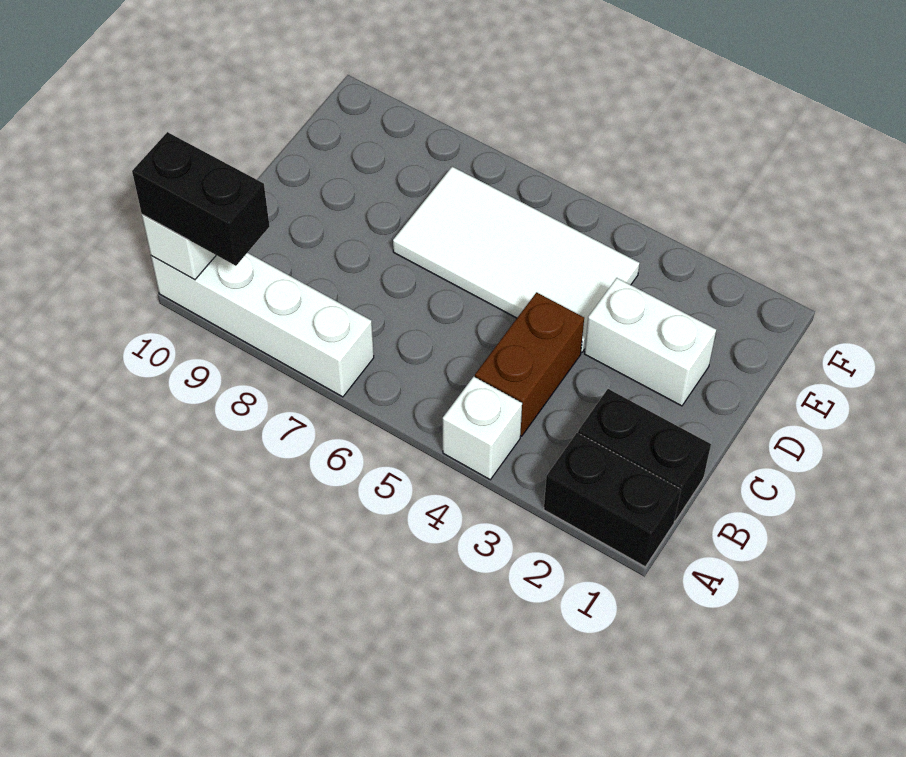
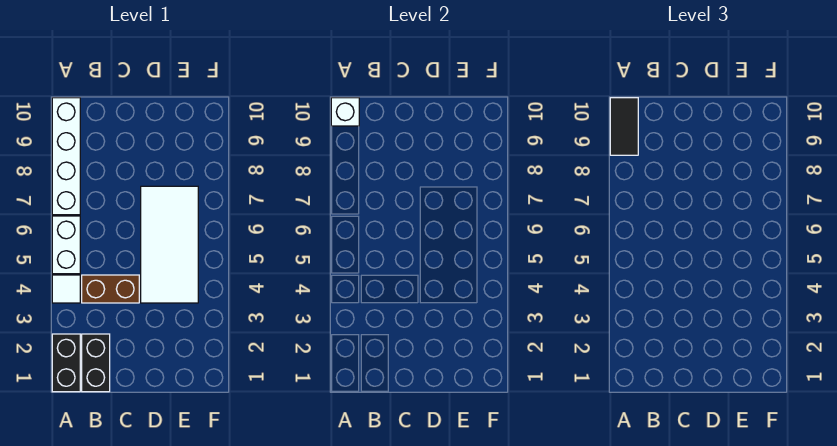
white 1x1 brick [443,377,522,480] -> white 1x1 tile [52,275,80,303]
black 1x2 brick [132,132,270,266] -> black 1x2 tile [610,98,638,155]
white 1x2 brick [584,278,716,406] -> white 1x2 brick moved to [52,216,80,274]

